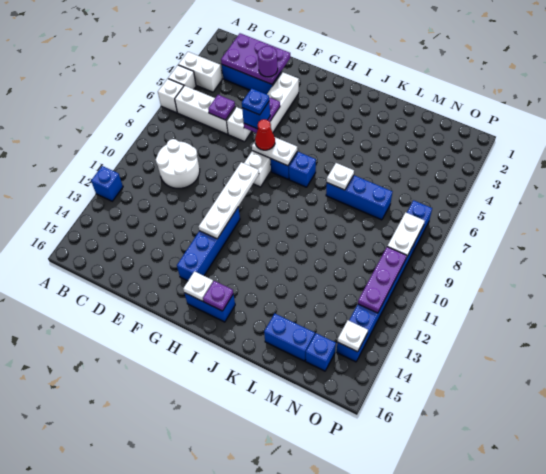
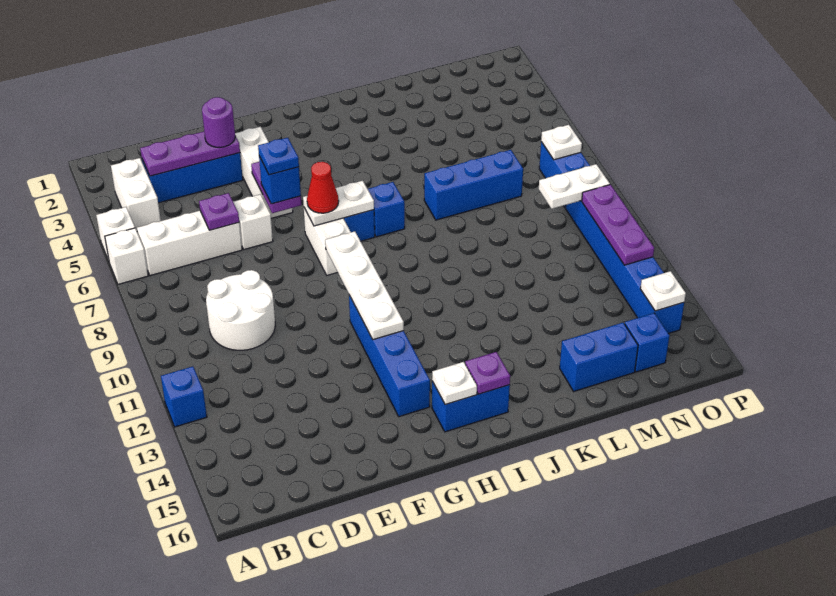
white 1x2 brick [178,52,222,92] -> white 1x2 brick turned to [111,158,161,231]
purple 2x3 plate [221,33,290,84] -> purple 1x3 plate [140,132,240,176]
white 1x1 plate [327,163,354,190] -> white 1x1 plate moved to [541,125,582,160]
white 1x2 plate [387,212,424,258] -> white 1x2 plate turned to [539,164,610,209]

